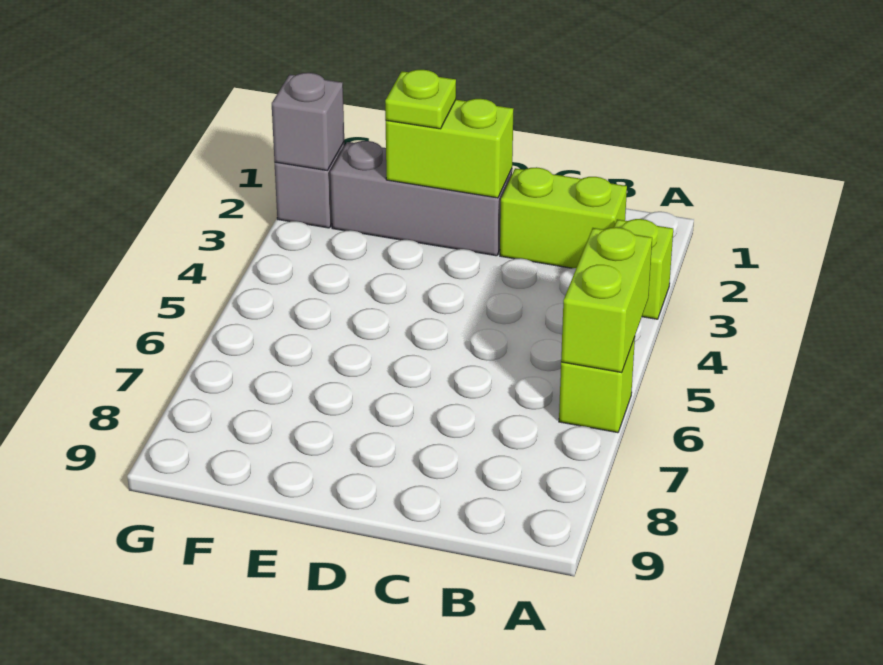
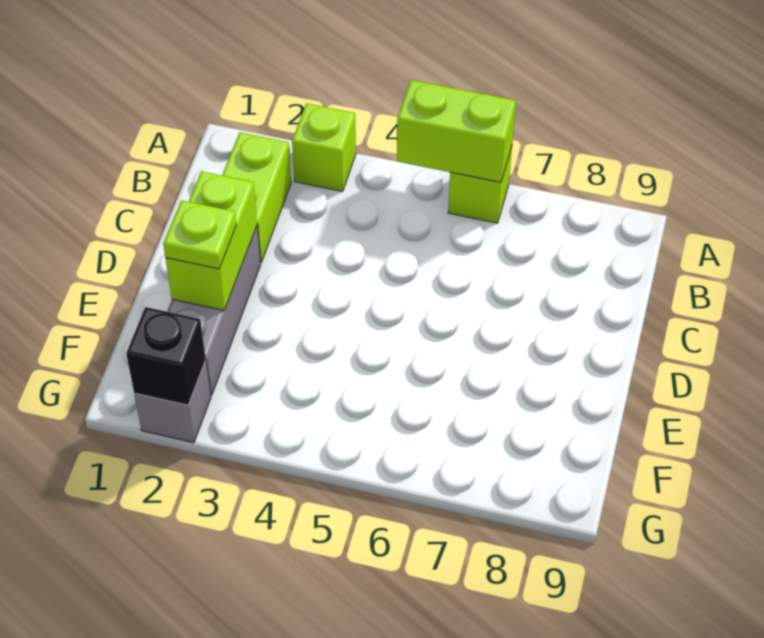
grey 1x1 brick [272,73,344,170] -> black 1x1 brick [126,307,206,405]

